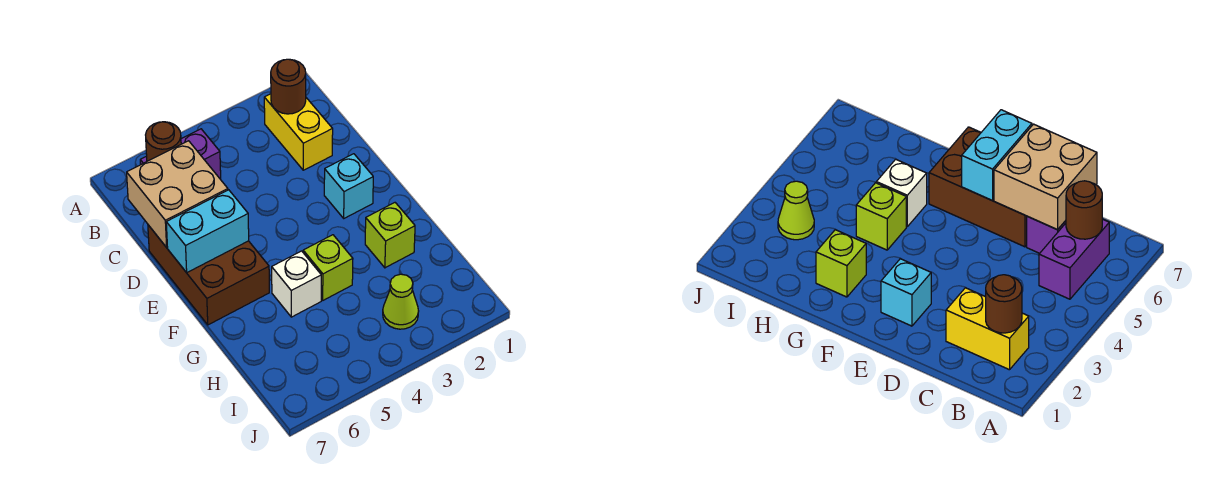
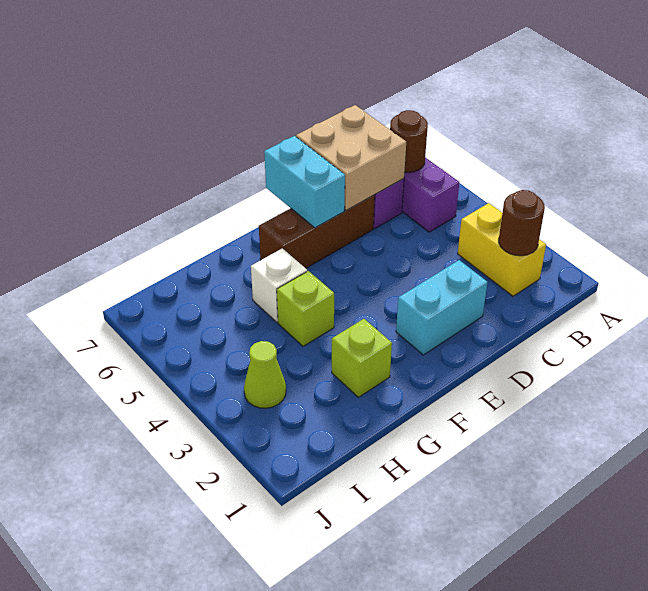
yellow 1x2 brick [264,94,333,170] -> yellow 1x2 brick turned to [458,203,546,296]
brown 2x3 brick [148,225,269,325] -> brown 1x3 brick [259,195,375,268]
cyan 1x1 brick [324,154,373,218] -> cyan 1x2 brick [396,260,487,355]

